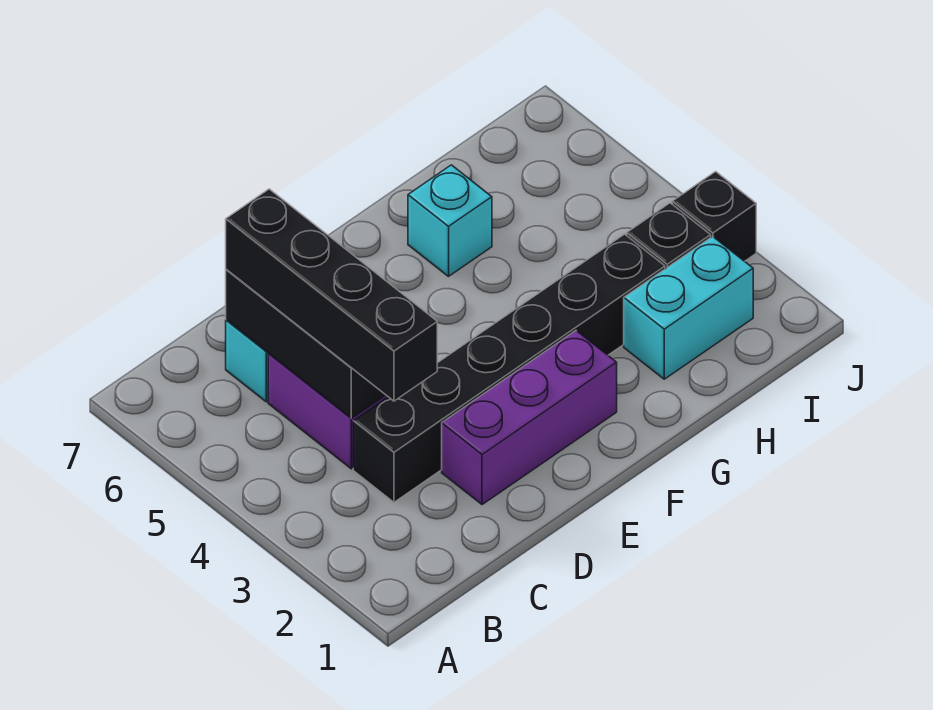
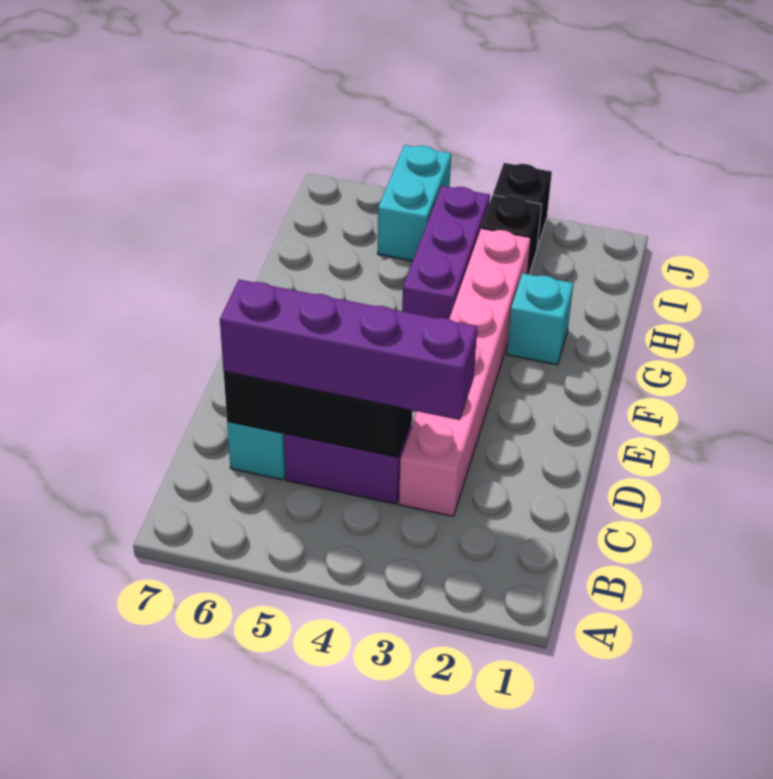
black 1x6 brick [353,234,665,502] -> pink 1x6 brick [399,228,531,516]
black 1x4 brick [226,189,437,401] -> purple 1x4 brick [220,280,477,420]
purple 1x3 brick [442,331,617,505] -> purple 1x3 brick moved to [402,186,490,319]
cyan 1x1 brick [408,165,492,276] -> cyan 1x1 brick moved to [507,273,574,365]
cyan 1x2 brick [624,236,753,379] -> cyan 1x2 brick moved to [378,145,451,261]

